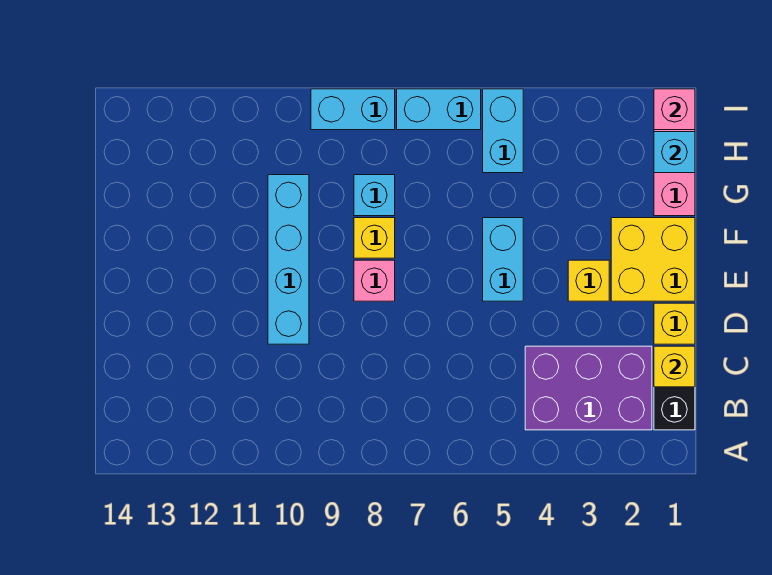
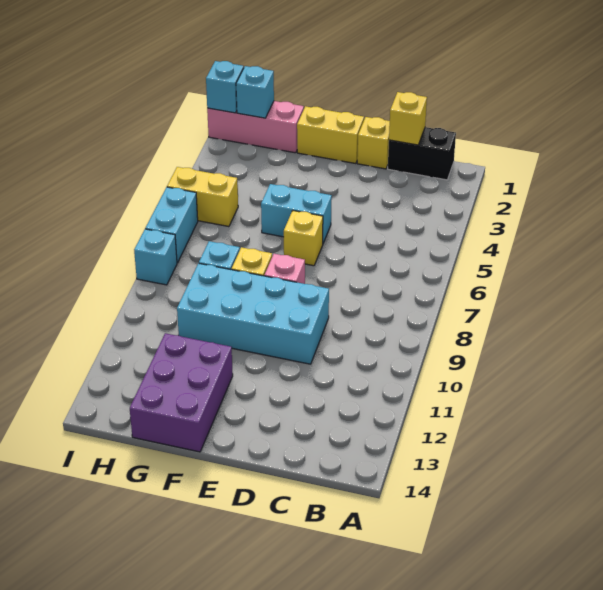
purple 2x3 brick [525,346,652,430] -> purple 2x3 brick moved to [130,333,233,452]
cyan 1x4 brick [268,175,309,344] -> cyan 2x4 brick [177,263,329,364]
yellow 2x2 brick [611,218,695,301] -> yellow 1x2 brick [297,106,364,164]
yellow 1x1 brick [568,260,609,301] -> yellow 1x1 brick moved to [284,211,323,266]
cyan 1x2 brick [483,89,523,173] -> yellow 1x2 brick [167,167,238,227]
pink 1x1 brick [654,89,695,130] -> cyan 1x1 brick [206,61,244,113]
cyan 1x2 brick [311,89,395,130] -> cyan 1x1 brick [134,229,177,285]

